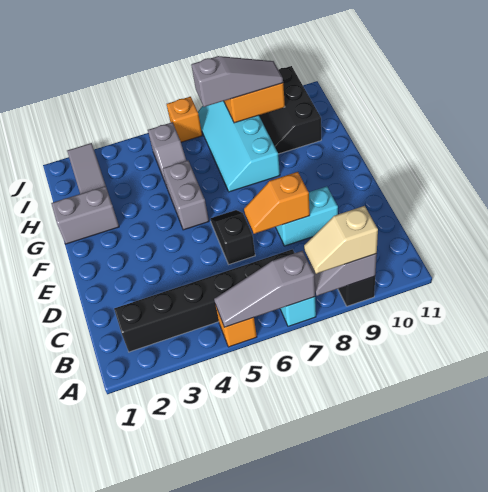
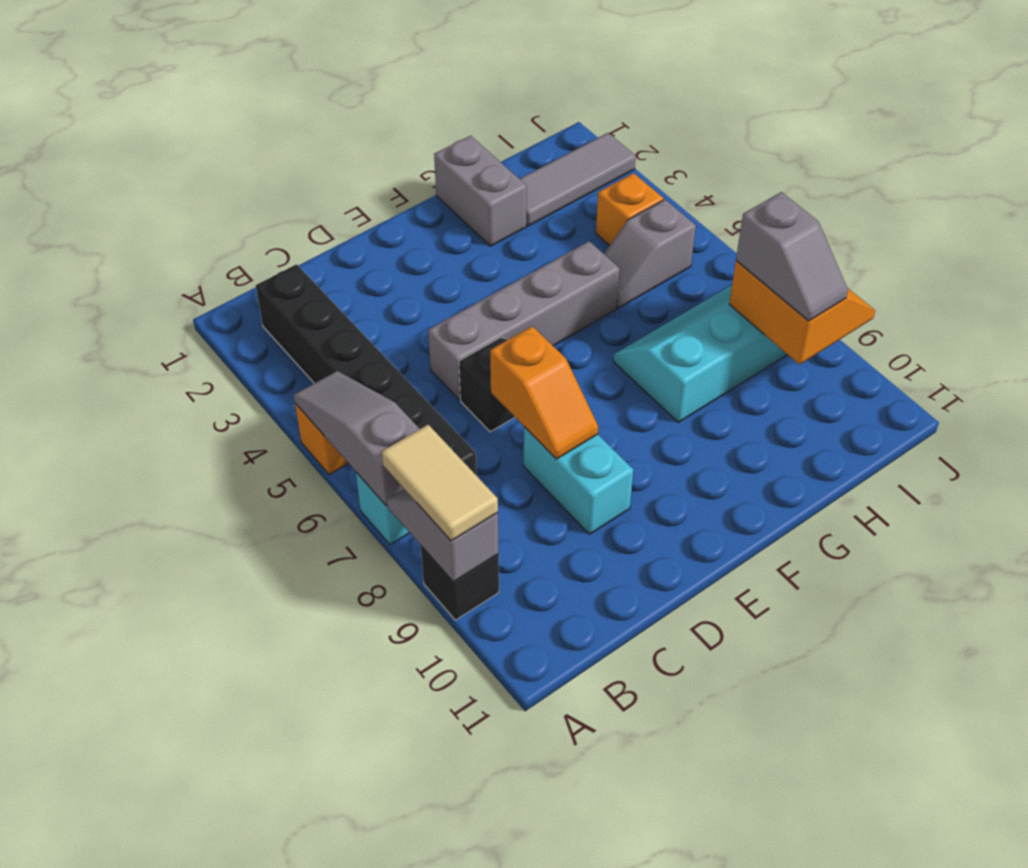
tan 1x2 slope [304,206,378,274] -> tan 1x2 tile [382,425,498,541]
orange 1x2 slope [244,172,310,234] -> orange 1x2 slope turned to [490,326,598,459]
grey 1x2 brick [163,160,209,230] -> grey 1x4 brick [428,241,620,400]
black 2x3 slope [259,66,321,154] -> none
grey 1x3 slope [191,56,283,107] -> grey 1x2 slope [736,192,848,321]
orange 1x1 brick [167,97,202,142] -> orange 1x1 brick moved to [596,173,663,246]

